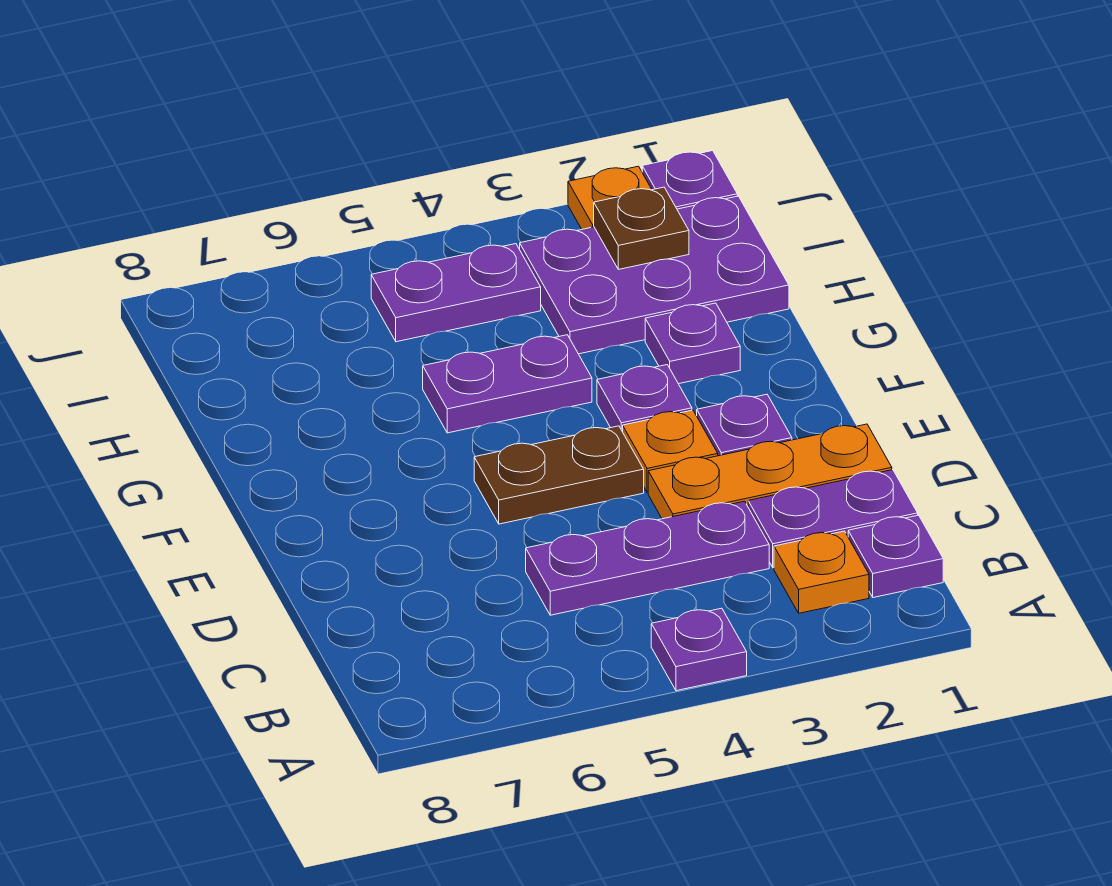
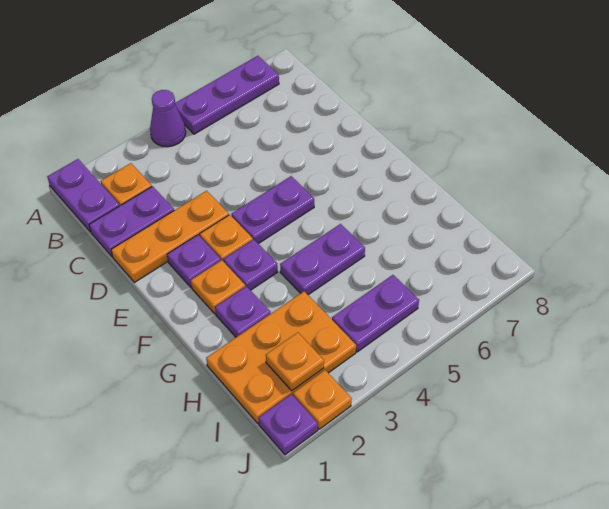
purple 1x1 plate [651,608,747,691] -> purple 1x1 cone [150,90,186,147]
purple 1x1 plate [848,515,943,598] -> purple 1x2 plate [47,159,120,232]
purple 1x3 plate [526,501,769,615] -> purple 1x3 plate moved to [175,56,279,134]
brown 1x2 plate [474,426,644,524] -> purple 1x2 plate [231,176,314,244]
none -> orange 1x1 plate [191,260,245,314]
purple 2x3 plate [520,196,789,354] -> orange 2x3 plate [206,291,356,423]
brown 1x1 plate [594,187,689,269] -> orange 1x1 plate [266,332,324,391]

